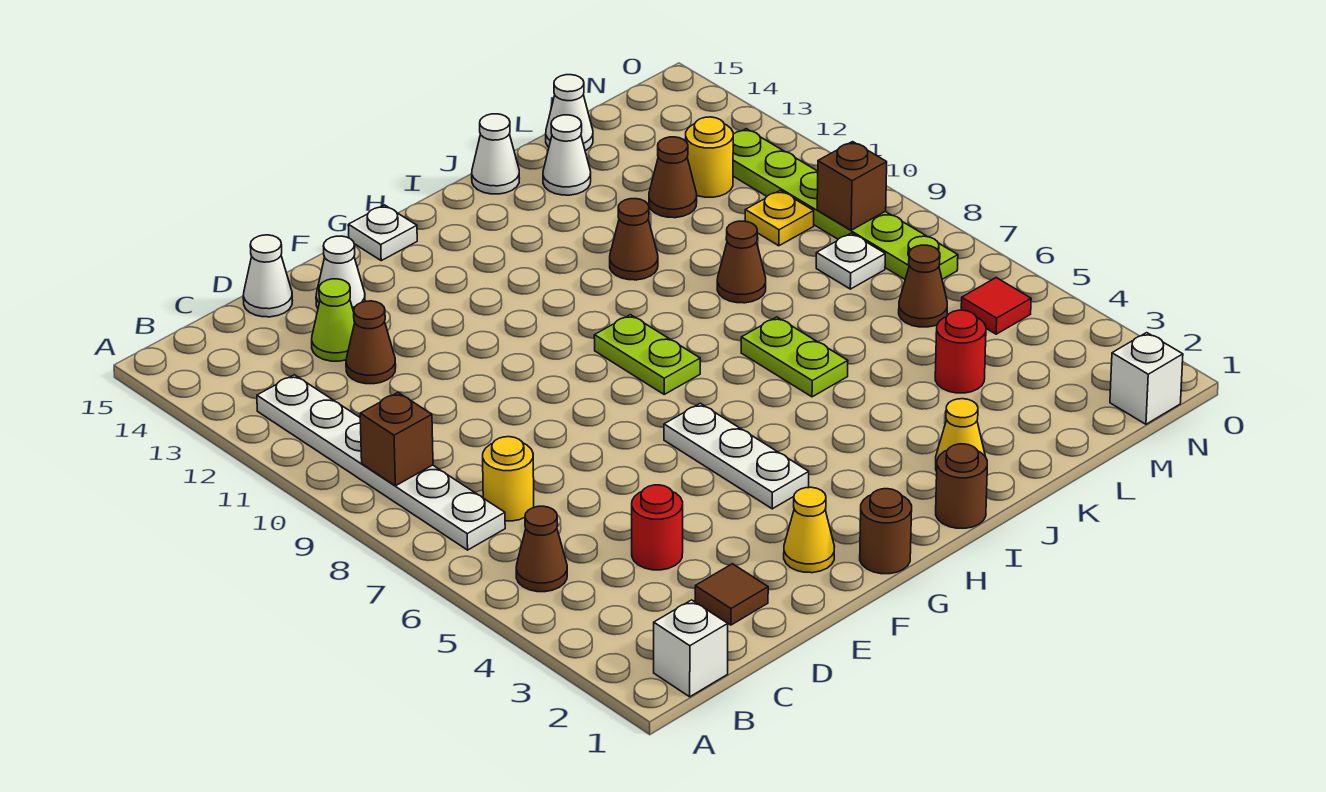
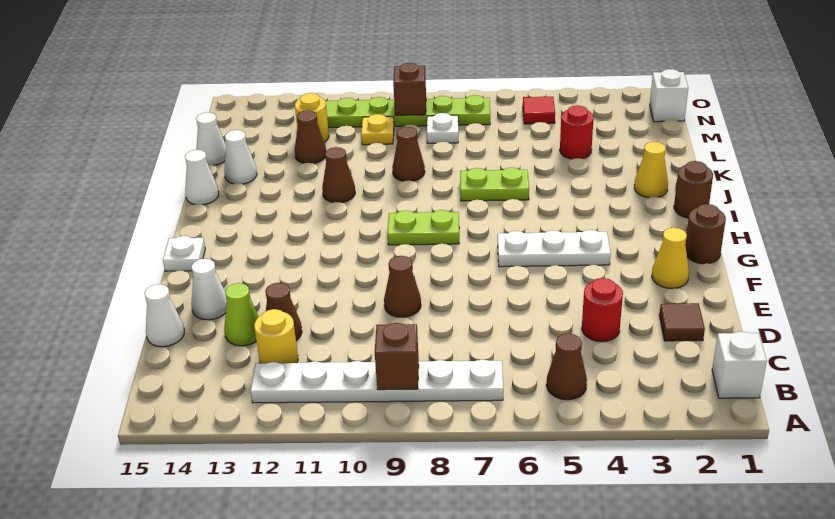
yellow 1x1 round brick [483,437,534,521] -> yellow 1x1 round brick moved to [254,309,298,363]
brown 1x1 cone [899,245,947,327] -> brown 1x1 cone moved to [384,256,421,317]

